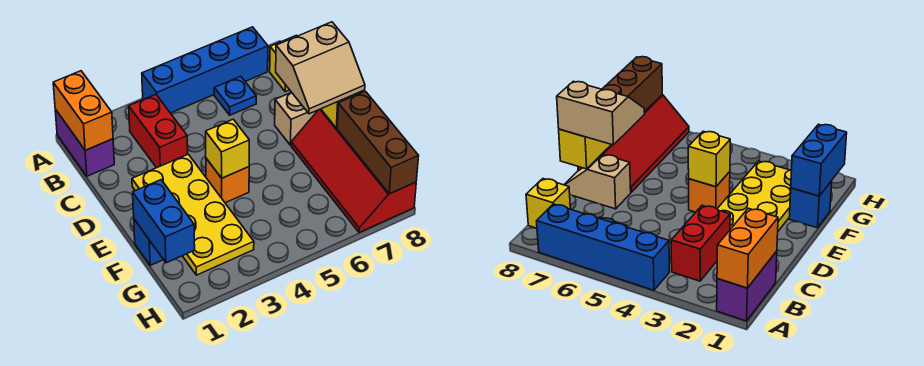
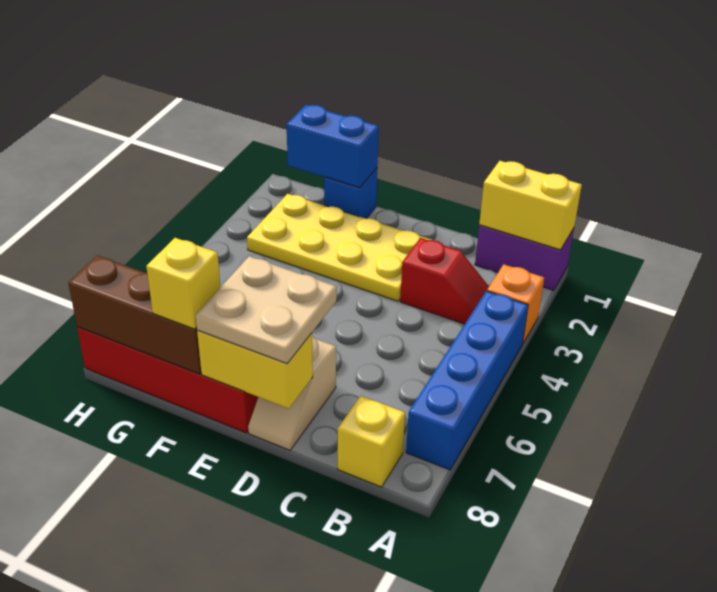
orange 1x2 brick [53,71,113,150] -> yellow 1x2 brick [479,161,582,250]
red 1x2 brick [129,94,188,168] -> red 1x2 slope [400,238,489,324]
blue 1x1 plate [214,76,256,115] -> none
tan 2x2 slope [276,22,365,114] -> tan 2x2 plate [196,256,337,364]
orange 1x1 brick [206,158,249,203] -> orange 1x1 brick moved to [487,264,544,344]
yellow 1x1 brick [206,119,249,178] -> yellow 1x1 brick moved to [146,238,220,329]

